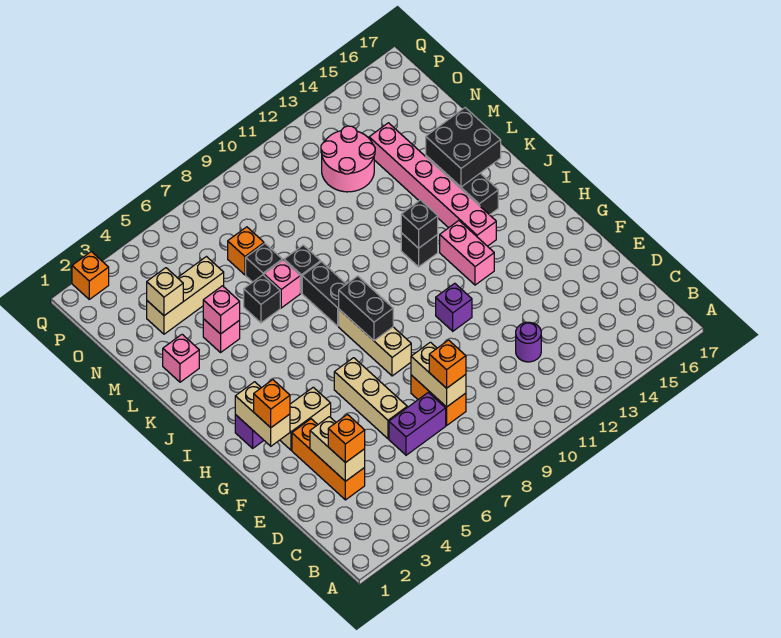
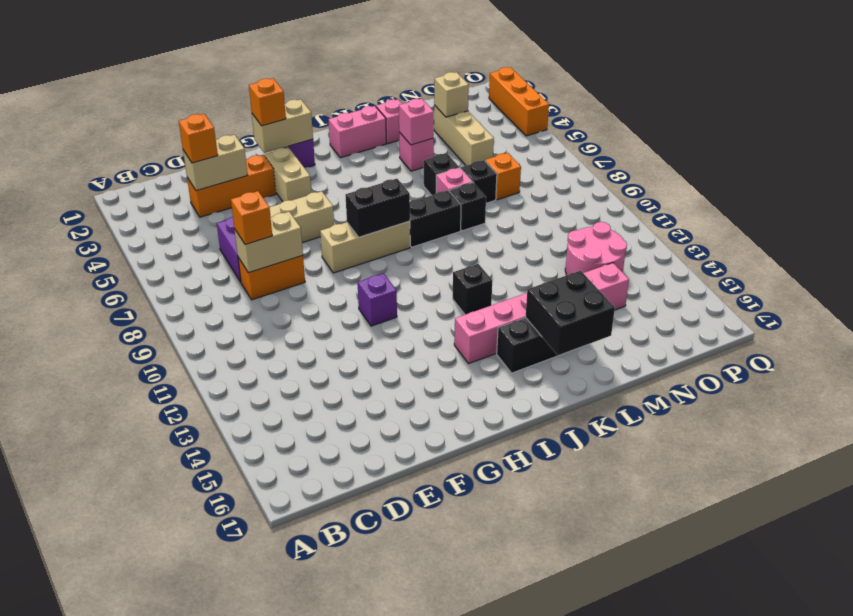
purple 1x1 round brick [516,322,541,362] -> none
pink 1x2 brick [440,221,494,285] -> pink 1x2 brick moved to [329,106,386,158]
black 1x1 brick [401,200,438,248] -> none
orange 1x1 brick [72,251,109,299] -> orange 1x3 brick [489,67,549,136]

